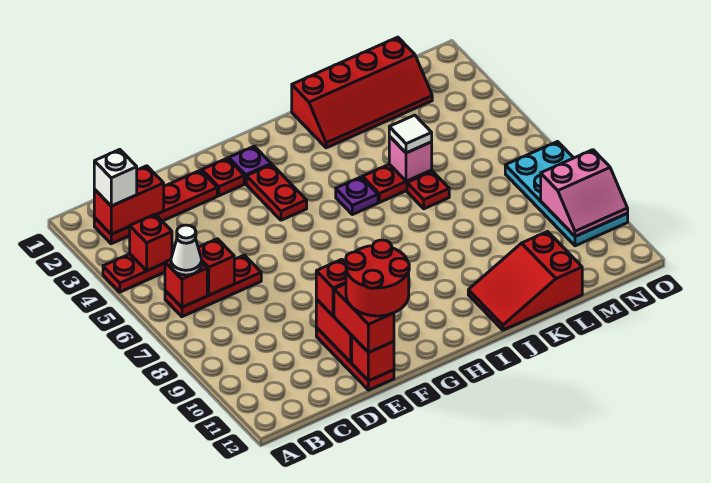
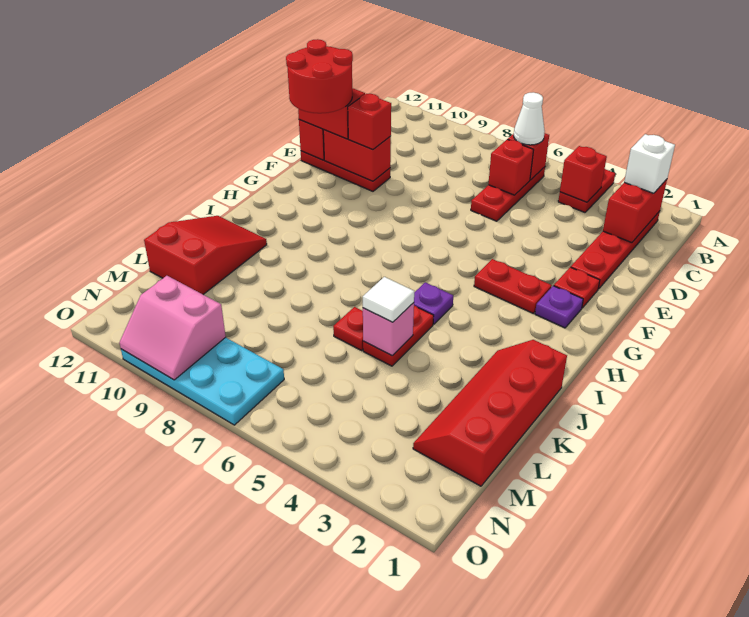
pink 2x2 slope [541,150,628,236] -> pink 2x2 slope turned to [119,276,226,380]

